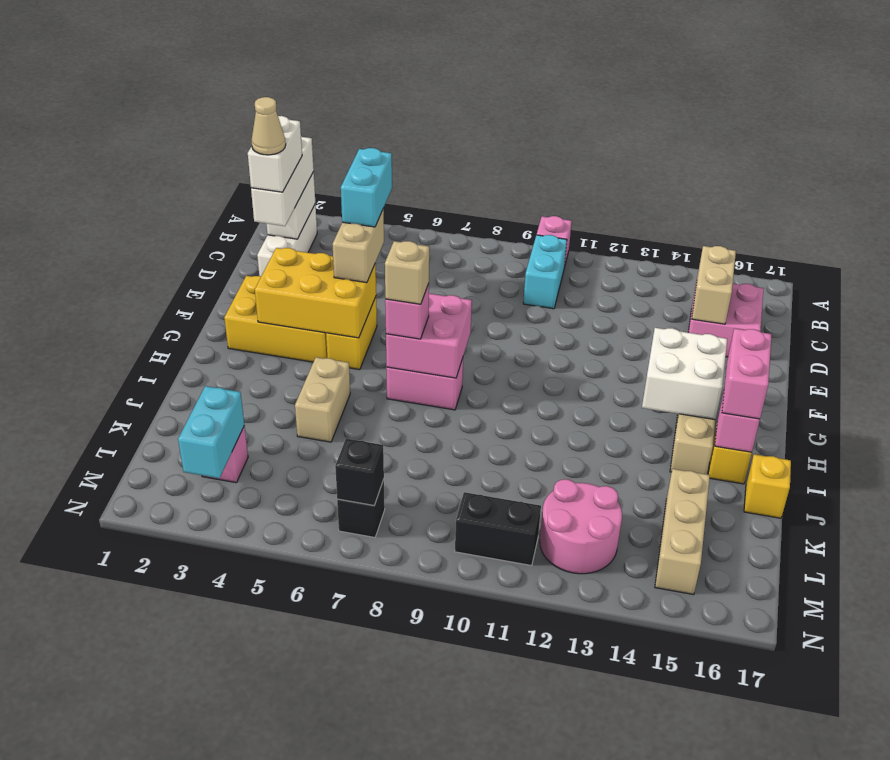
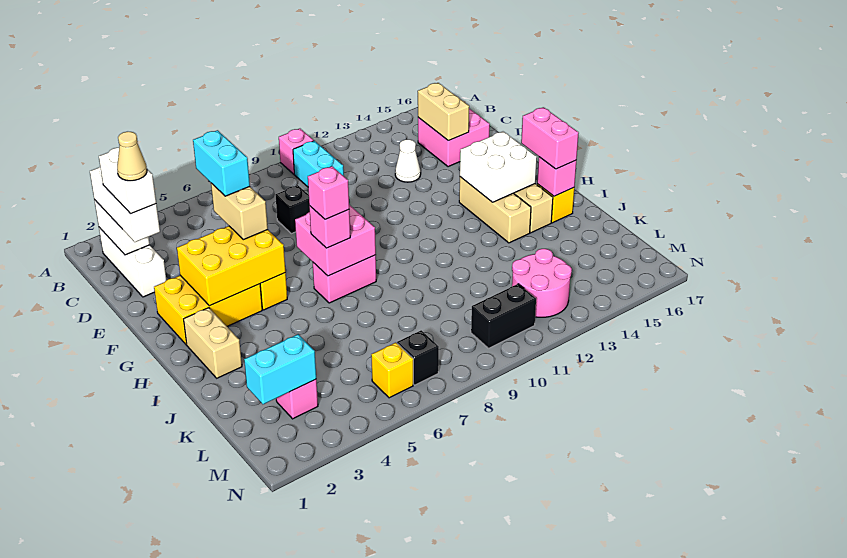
none -> white 1x1 cone [395,140,421,182]
tan 1x1 brick [385,241,429,304] -> pink 1x1 brick [308,166,349,220]
tan 1x2 brick [295,357,350,442] -> tan 1x2 brick moved to [184,308,242,378]
yellow 1x1 brick [744,454,791,518] -> yellow 1x1 brick moved to [371,343,413,398]
tan 1x3 brick [655,469,710,595] -> tan 1x3 brick moved to [459,177,531,243]
cyan 1x2 brick [178,386,244,478] -> cyan 1x2 brick turned to [244,334,316,404]
black 1x1 brick [335,439,384,506] -> black 1x1 brick moved to [276,185,310,234]

